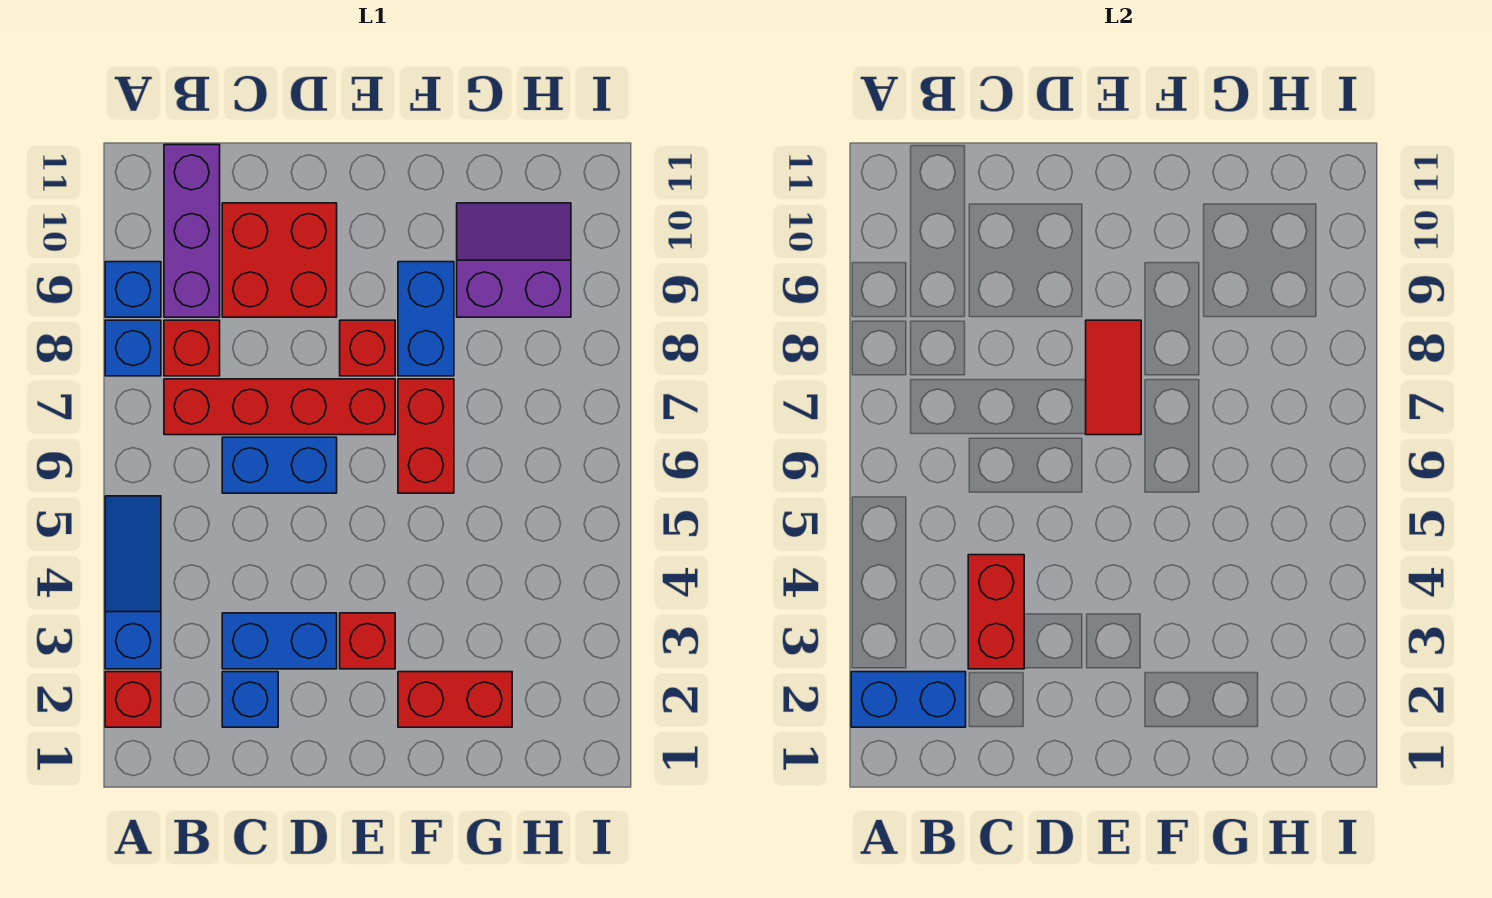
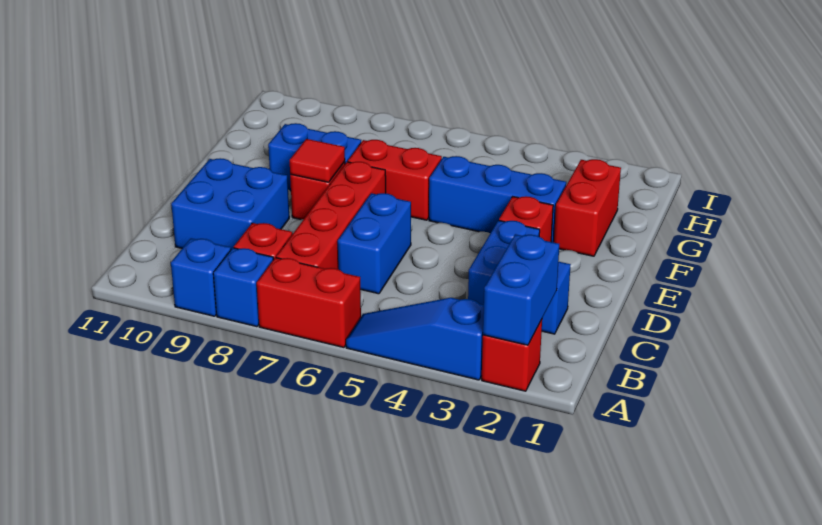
purple 1x3 brick [164,145,220,317] -> none
red 1x2 brick [968,555,1024,669] -> red 1x2 brick moved to [257,258,361,347]
red 2x2 brick [222,203,337,317] -> blue 2x2 brick [171,158,289,249]
red 1x2 tile [1086,320,1141,435] -> red 1x1 tile [290,139,345,182]
none -> blue 1x3 brick [429,156,566,242]
purple 2x2 slope [457,203,571,317] -> none

